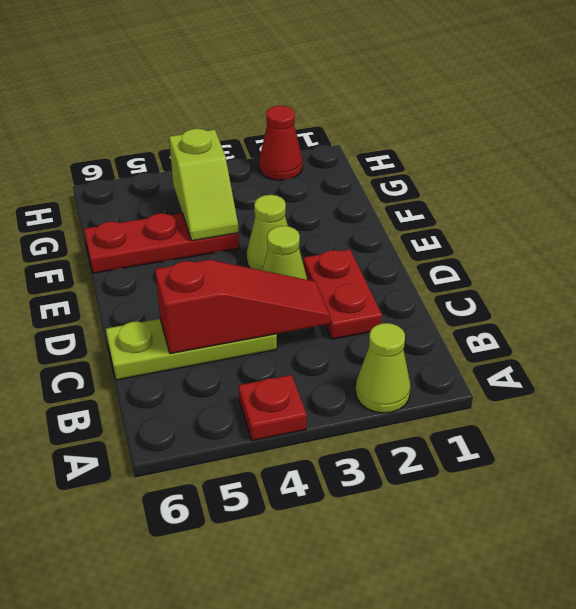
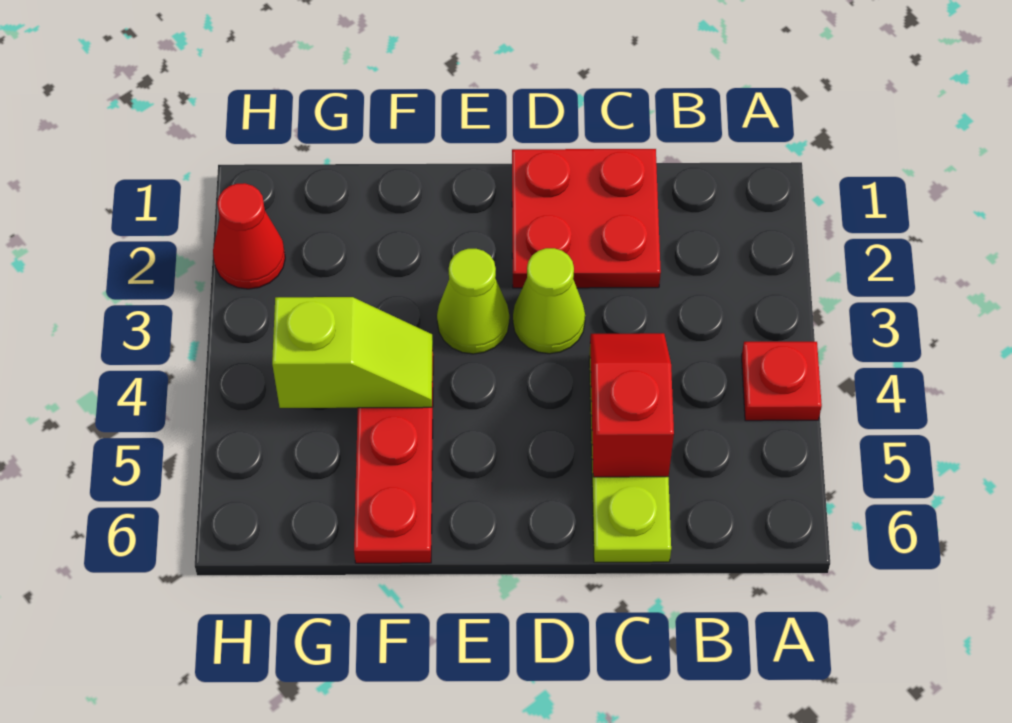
lime 1x1 cone [356,323,411,413] -> none
red 1x2 plate [303,249,382,339] -> red 2x2 plate [512,149,661,288]
red 1x3 slope [155,260,330,354] -> red 1x2 slope [590,333,674,477]

